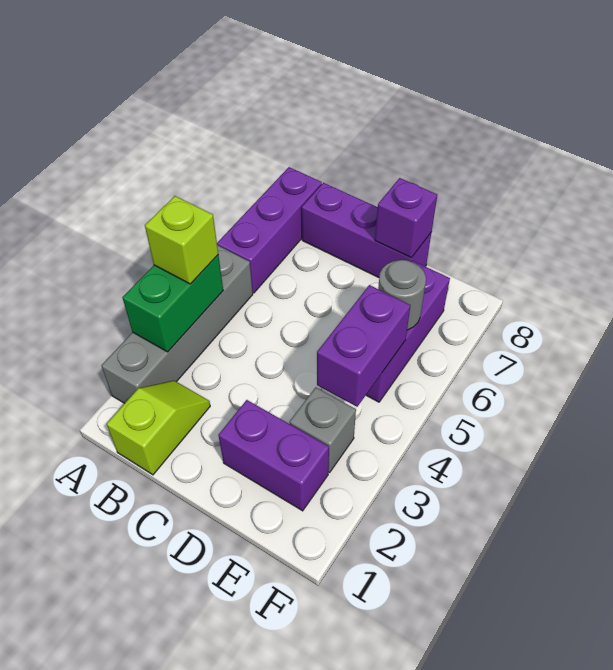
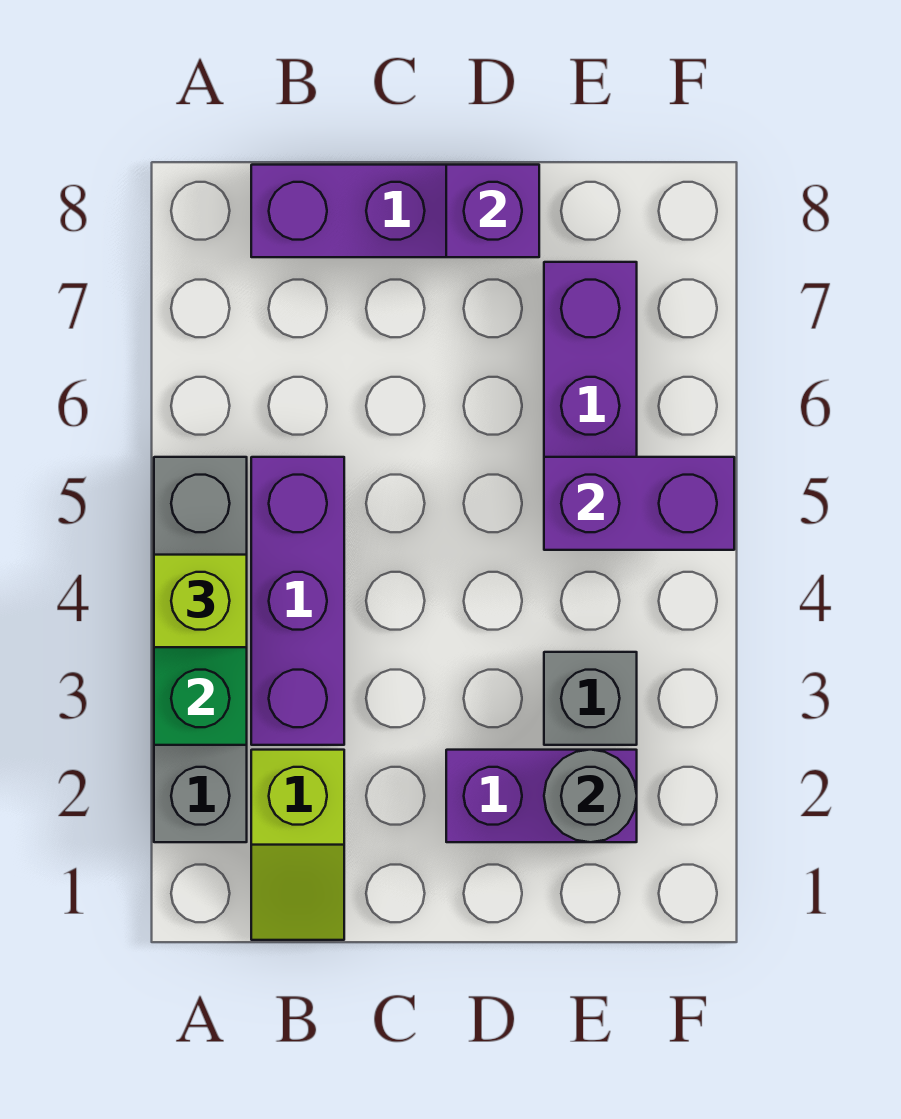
purple 1x3 brick [217,167,322,293] -> purple 1x3 brick moved to [251,457,344,745]
lime 1x2 slope [107,381,210,475] -> lime 1x2 slope turned to [251,750,344,940]
purple 1x2 brick [317,285,410,407] -> purple 1x2 brick turned to [544,457,734,550]
grey 1x1 round brick [378,260,426,330] -> grey 1x1 round brick moved to [544,750,637,842]

